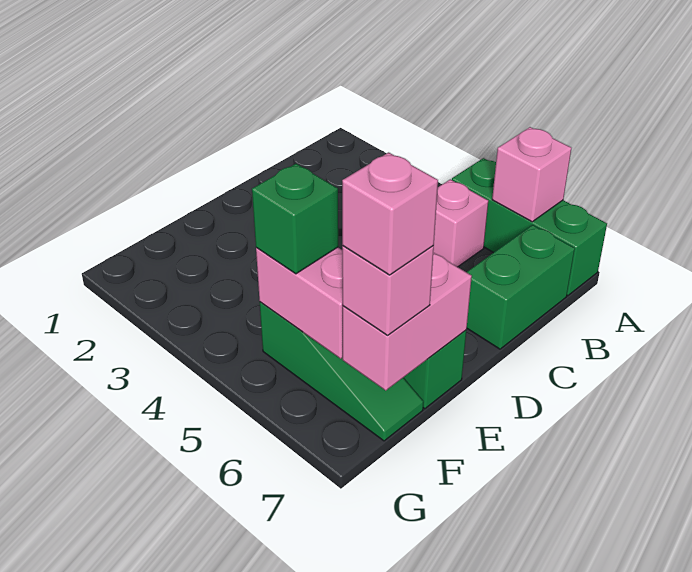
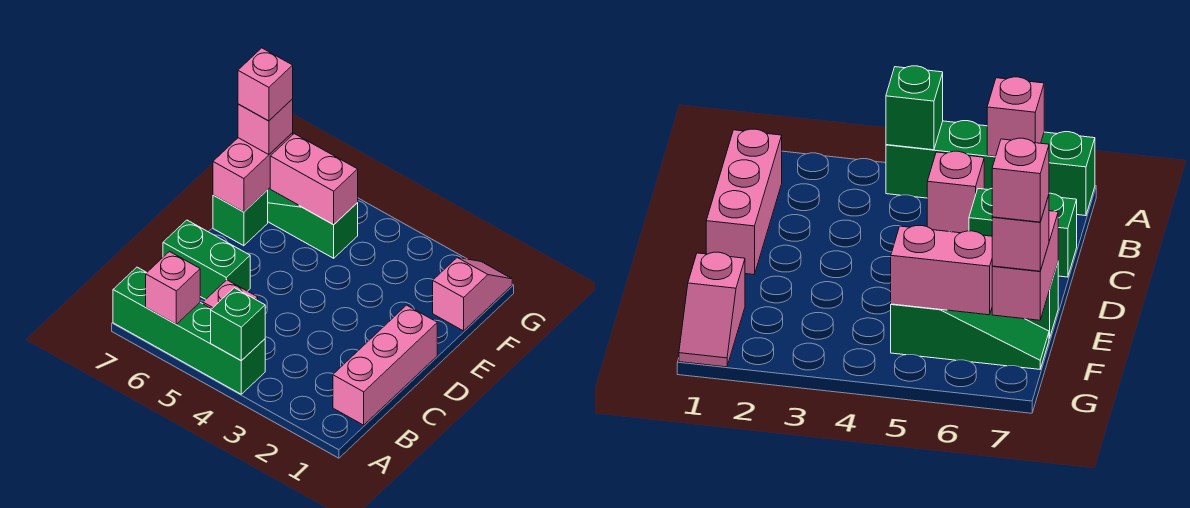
green 1x3 brick [452,158,607,296] -> green 1x4 brick [113,267,265,394]
none -> pink 1x3 brick [333,305,437,425]
green 1x2 brick [467,225,575,349] -> green 1x2 brick turned to [163,220,250,300]
none -> pink 1x2 slope [433,258,512,331]
green 1x1 brick [252,164,338,274] -> green 1x1 brick moved to [211,288,265,361]

